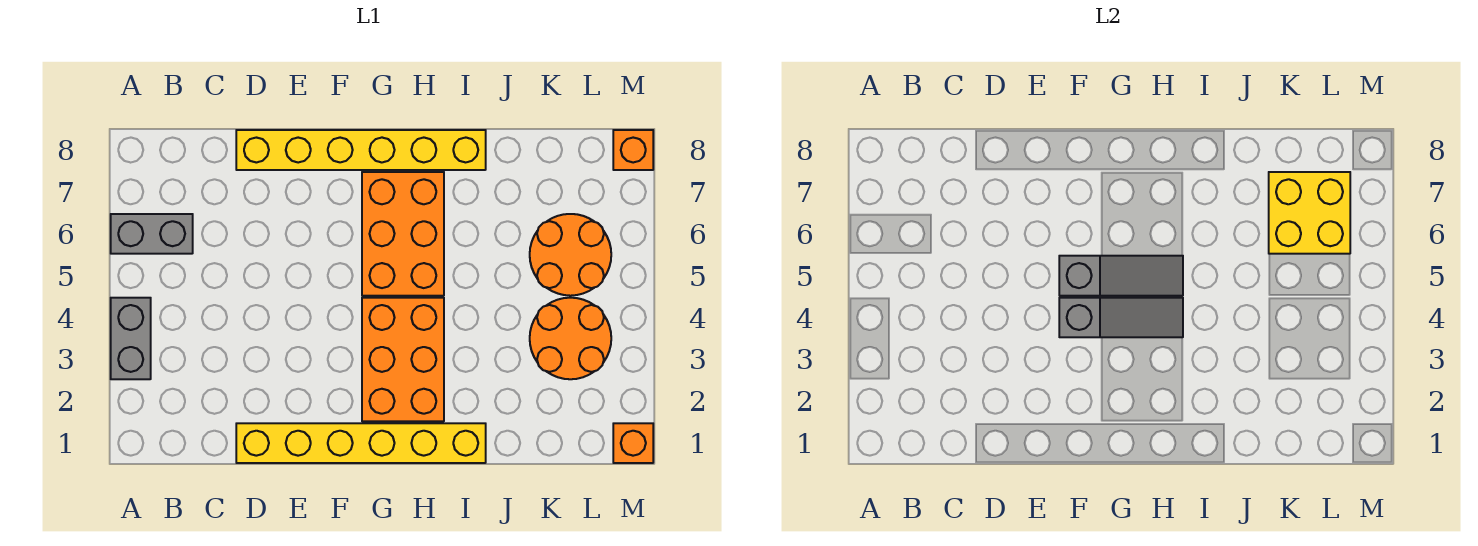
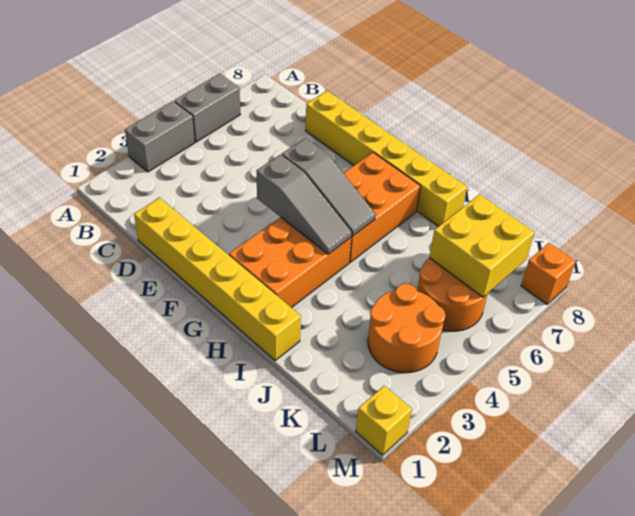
grey 1x2 brick [111,214,193,254] -> grey 1x2 brick turned to [175,74,240,142]
orange 1x1 brick [613,423,653,463] -> yellow 1x1 brick [356,386,412,455]

